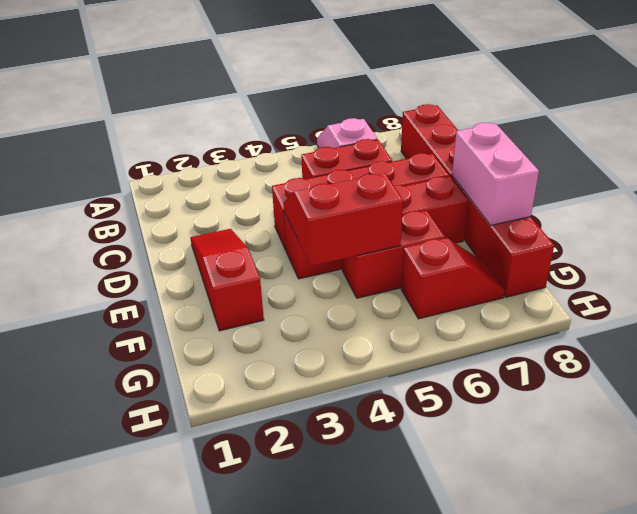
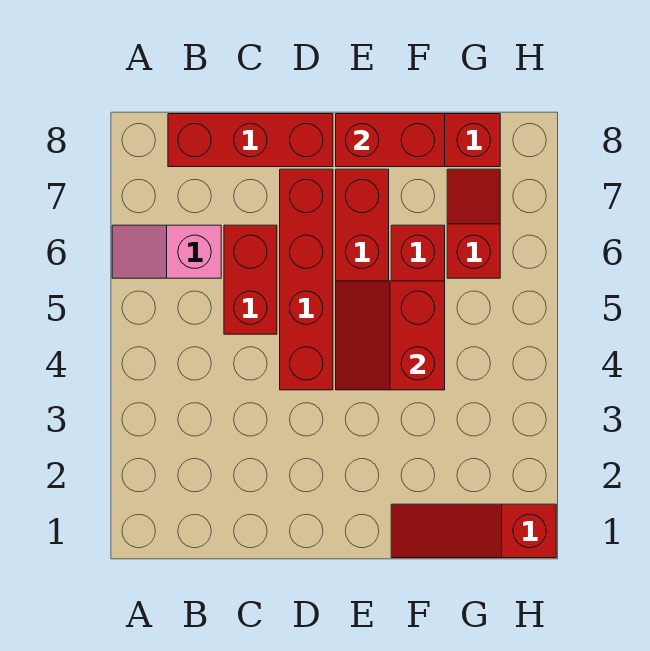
red 1x3 slope [190,229,264,331] -> red 1x3 slope moved to [391,504,556,558]
pink 1x2 brick [452,123,539,225] -> red 1x2 brick [336,114,445,167]

